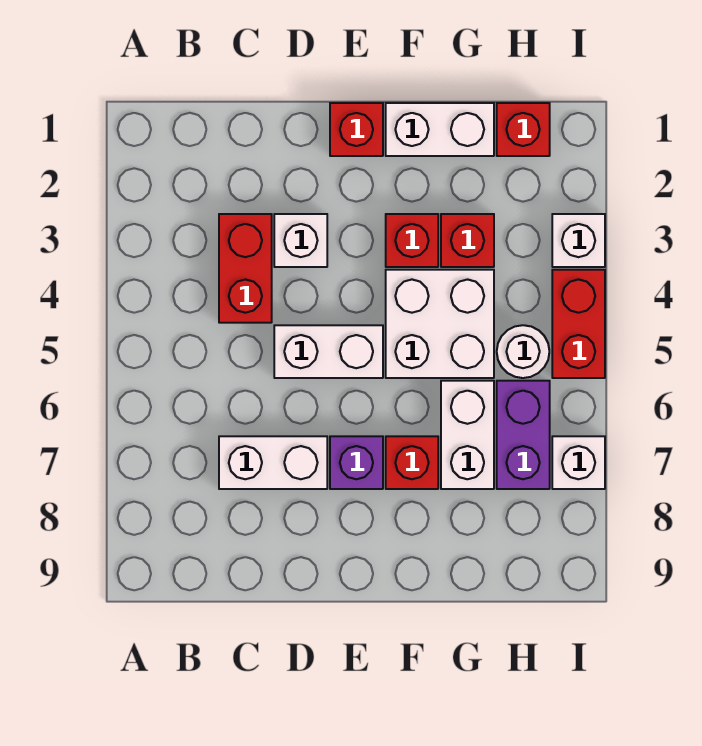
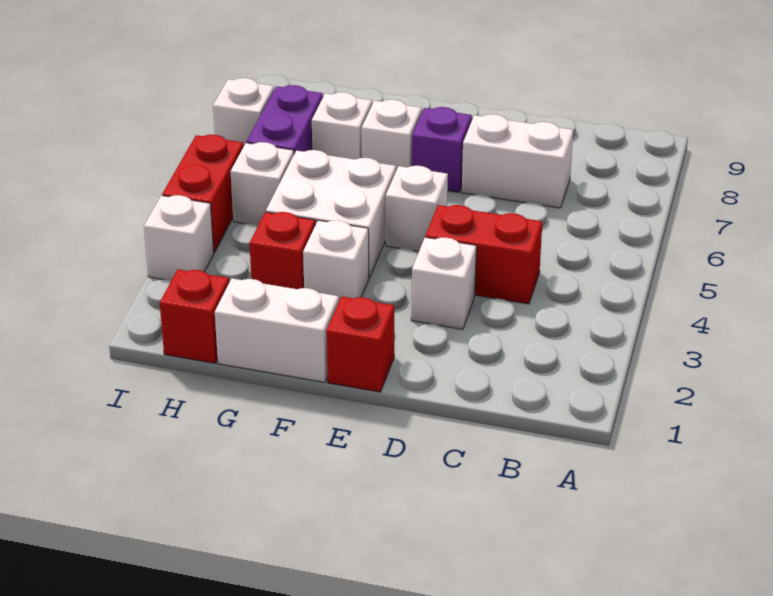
red 1x2 brick [219,214,272,323] -> red 1x2 brick turned to [425,205,542,304]
white 1x2 brick [274,325,383,378] -> white 1x1 brick [386,166,448,251]
red 1x1 brick [386,214,438,267] -> white 1x1 brick [303,220,369,301]
red 1x1 brick [386,436,438,489] -> white 1x1 brick [362,100,422,171]
white 1x2 brick [441,381,494,489] -> white 1x1 brick [312,92,372,159]
white 1x1 round brick [497,325,549,378] -> white 1x1 brick [231,142,294,225]

